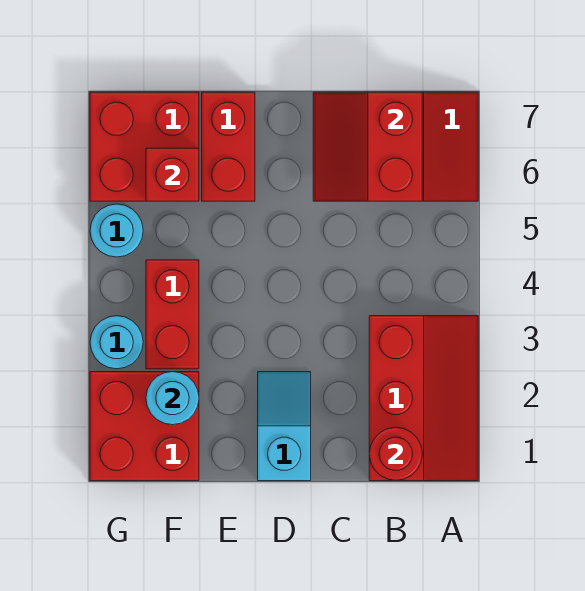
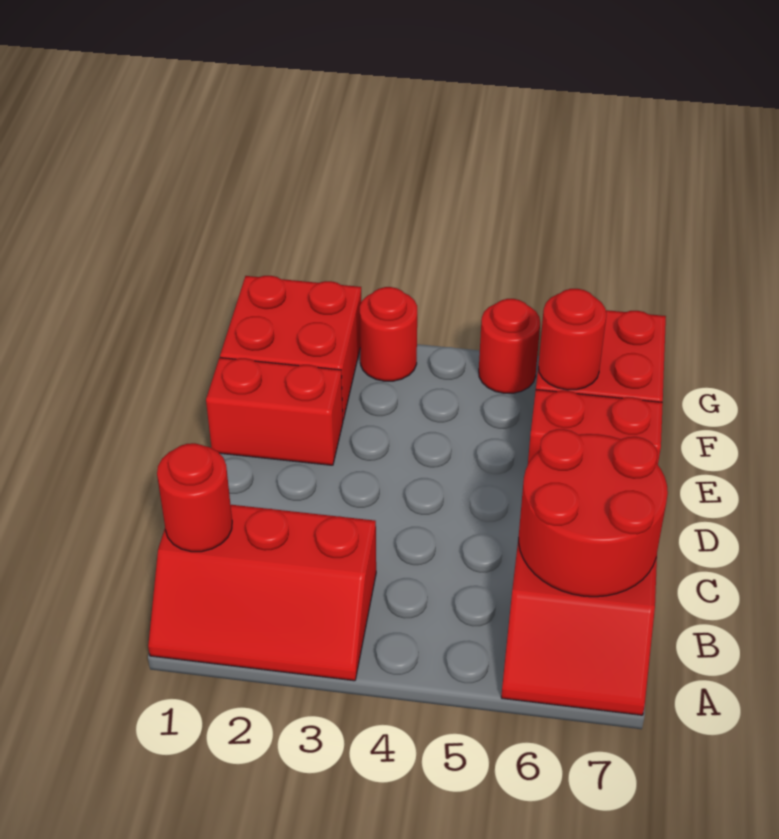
red 2x2 slope [313,92,422,201] -> red 2x2 round brick [519,429,668,597]
cyan 1x2 slope [258,372,311,481] -> none
cyan 1x1 round brick [146,372,199,425] -> none
red 1x2 brick [146,260,199,369] -> red 1x2 brick moved to [206,358,343,465]
red 1x1 brick [146,148,199,201] -> red 1x1 round brick [538,289,606,390]
cyan 1x1 round brick [90,316,143,369] -> red 1x1 round brick [360,287,417,381]
cyan 1x1 round brick [90,204,143,257] -> red 1x1 round brick [479,299,540,393]

